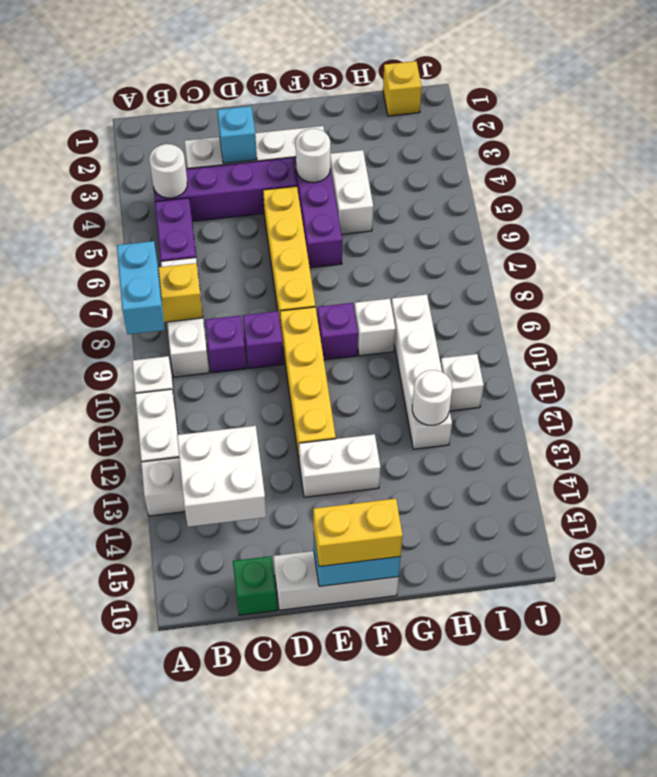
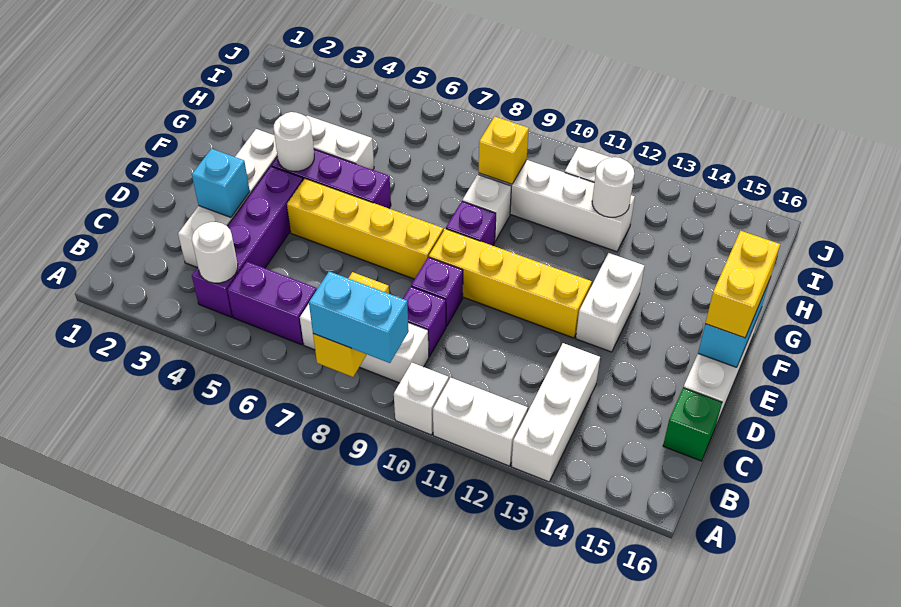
white 2x2 brick [177,426,266,527] -> none
yellow 1x1 brick [383,61,422,116] -> yellow 1x1 brick moved to [478,117,529,184]

